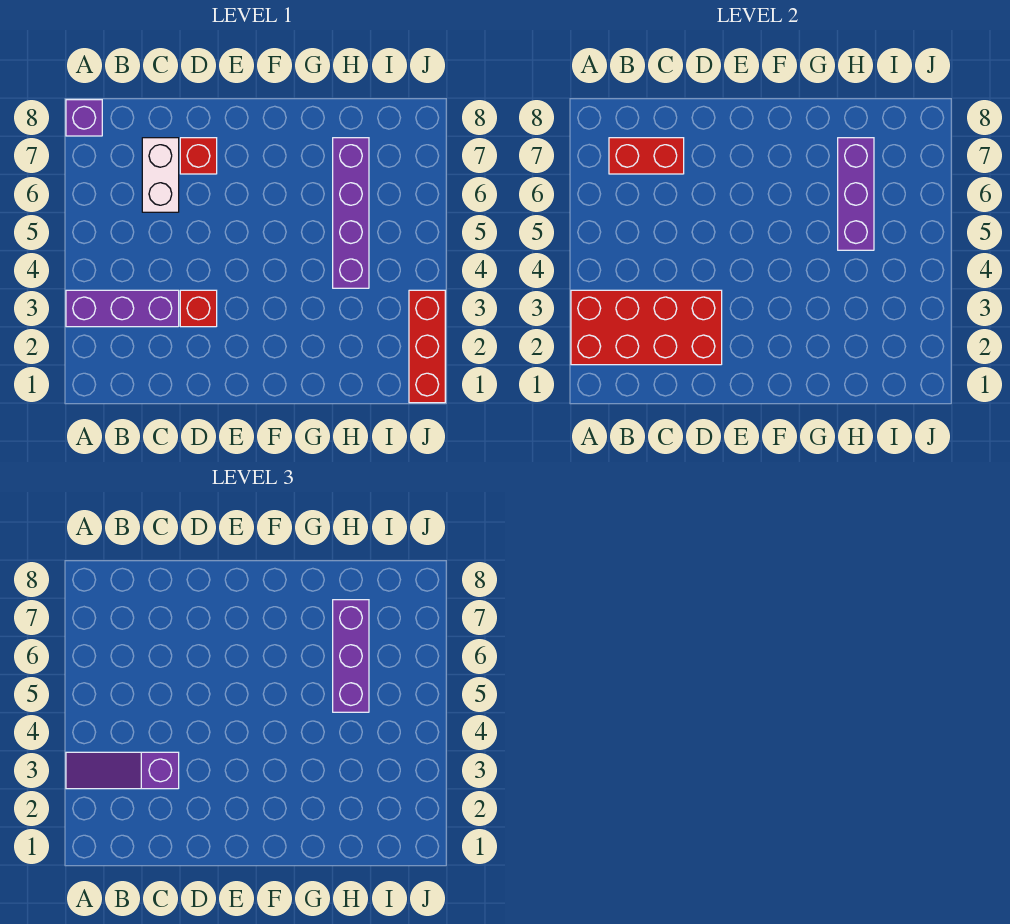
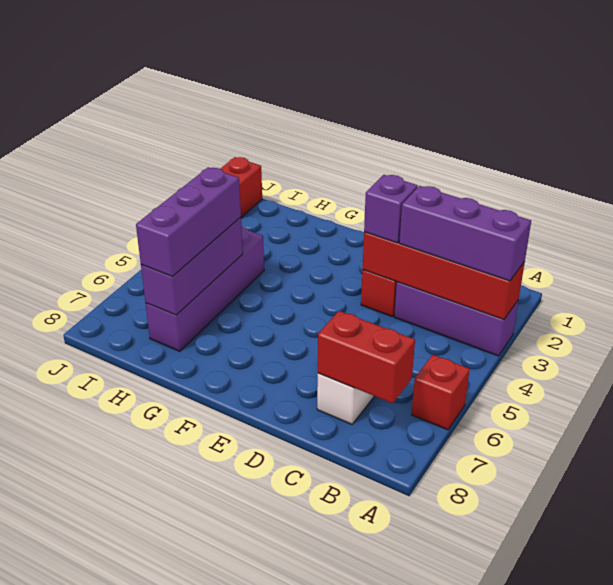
red 2x4 brick [571,290,722,365] -> red 1x4 brick [363,232,525,319]
purple 1x3 slope [66,752,179,789] -> purple 1x3 brick [399,186,531,281]
purple 1x1 brick [66,100,102,136] -> purple 1x1 brick moved to [364,175,418,243]
red 1x1 brick [180,138,217,174] -> red 1x1 brick moved to [411,355,470,430]

